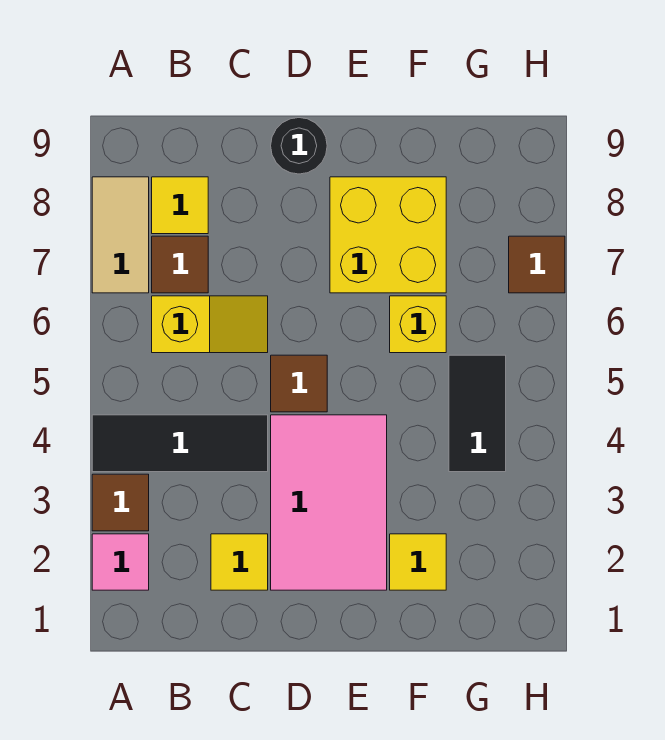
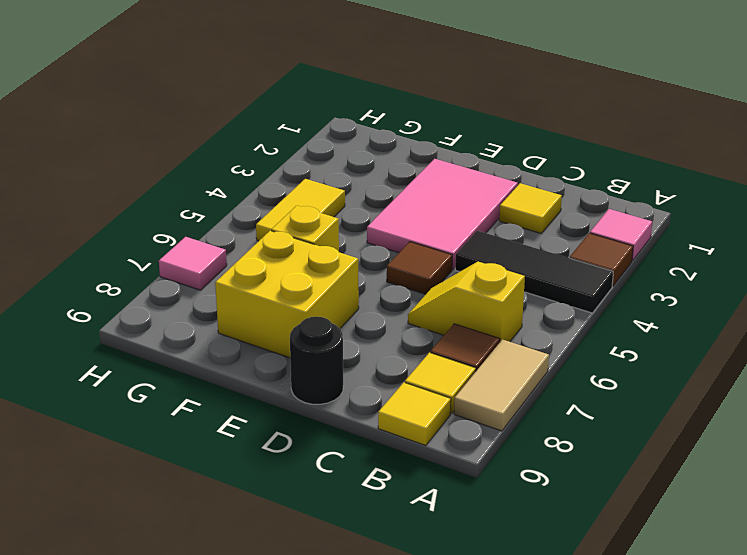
yellow 1x1 tile [390,534,446,590] -> yellow 1x1 tile moved to [378,383,451,445]
black 1x2 tile [449,355,506,472] -> yellow 1x2 tile [256,179,345,241]
brown 1x1 tile [509,236,565,293] -> pink 1x1 tile [159,237,227,290]

